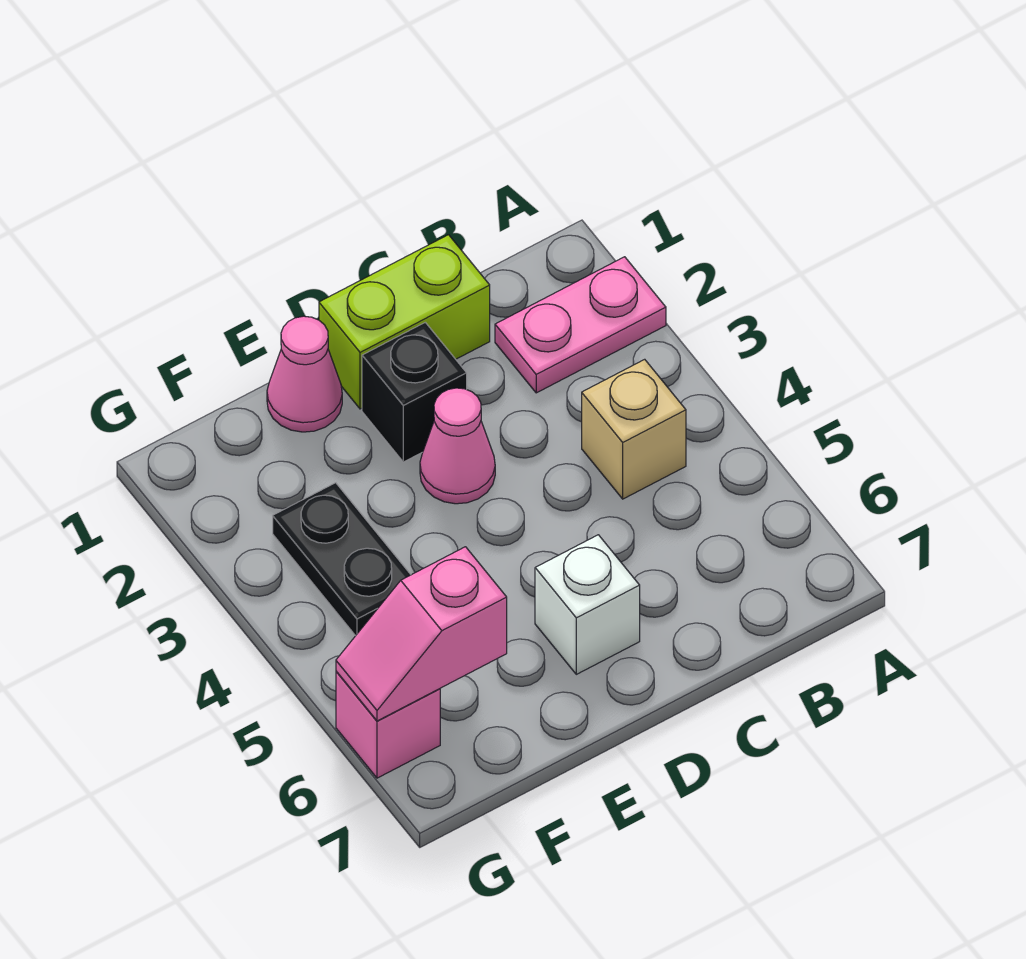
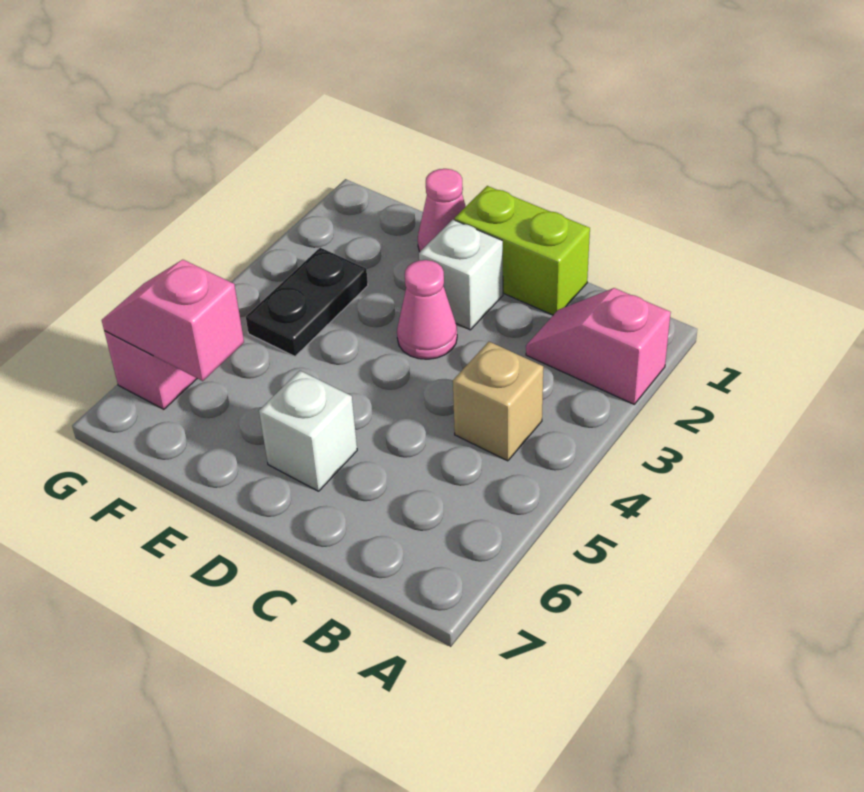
pink 1x2 plate [495,257,666,393] -> pink 1x2 slope [526,288,671,404]
black 1x1 brick [362,322,467,462] -> white 1x1 brick [419,220,503,330]

